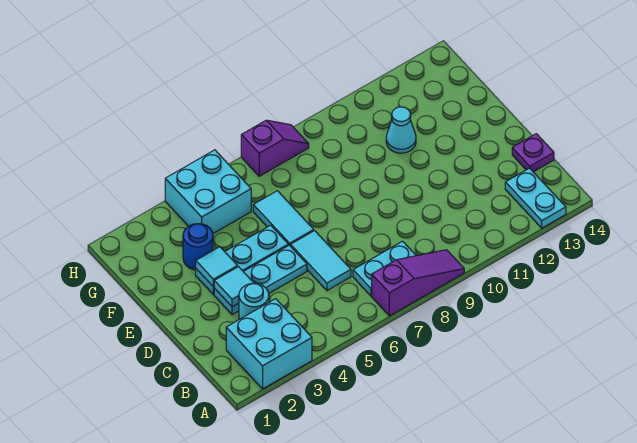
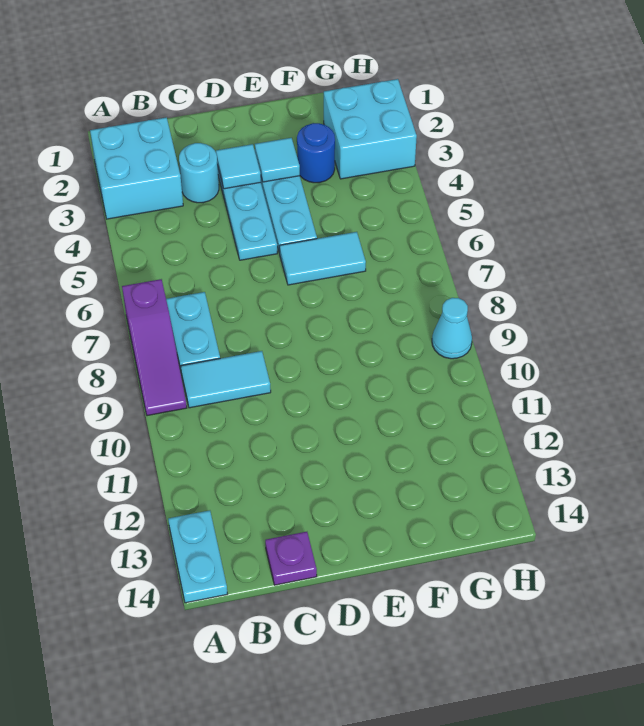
cyan 1x2 plate [505,168,566,228] -> cyan 1x2 plate turned to [168,510,227,603]
cyan 1x2 tile [291,231,351,290] -> cyan 1x2 tile moved to [181,351,271,408]
cyan 1x1 cone [386,107,416,153] -> cyan 1x1 cone moved to [432,298,472,359]
cyan 2x2 brick [165,150,251,234] -> cyan 2x2 brick moved to [324,79,417,179]
purple 1x2 slope [241,120,309,176] -> none

